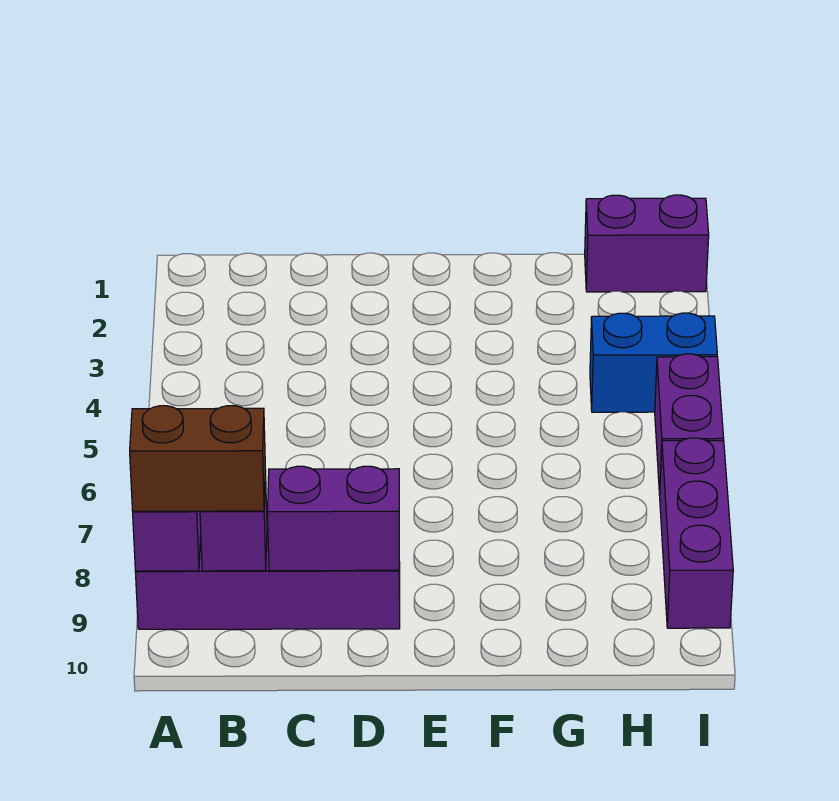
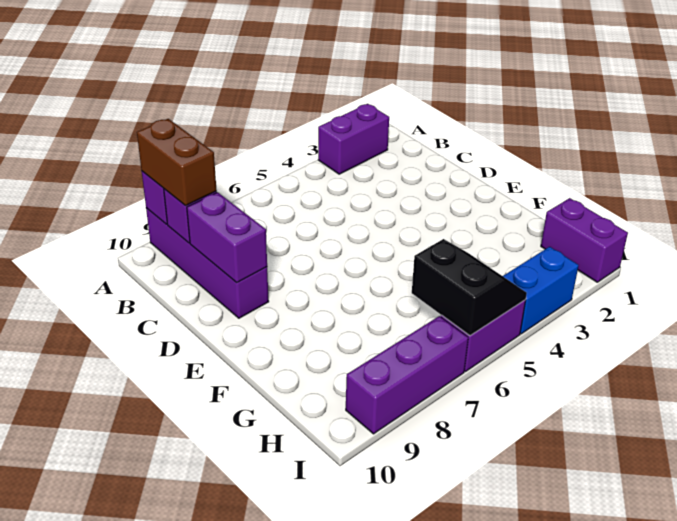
none -> purple 1x2 brick [318,104,389,174]
blue 1x2 brick [590,313,717,412] -> blue 1x2 brick turned to [503,247,579,334]
none -> black 2x2 slope [412,239,527,336]

